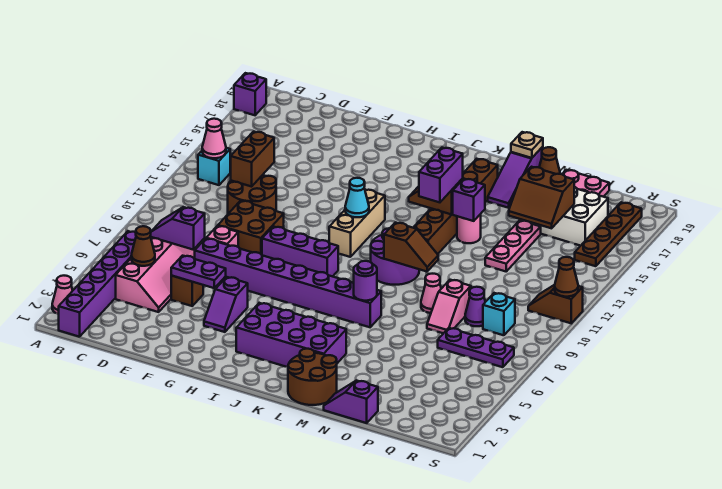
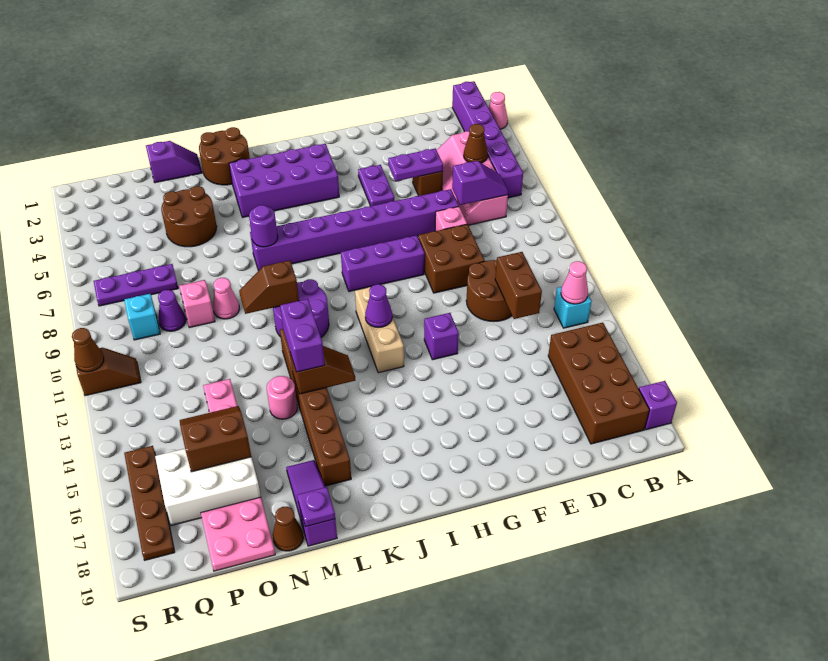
none -> brown 2x4 brick [548,323,649,444]
purple 1x2 slope [204,277,248,332] -> purple 1x2 plate [358,165,394,206]
cyan 1x1 cone [345,178,369,217] -> purple 1x1 cone [365,284,392,328]
purple 1x1 brick [453,179,485,221] -> purple 1x1 brick moved to [424,313,459,360]
tan 1x1 plate [511,132,543,158] -> purple 1x1 plate [297,487,335,527]
none -> brown 2x2 round brick [161,186,217,247]

